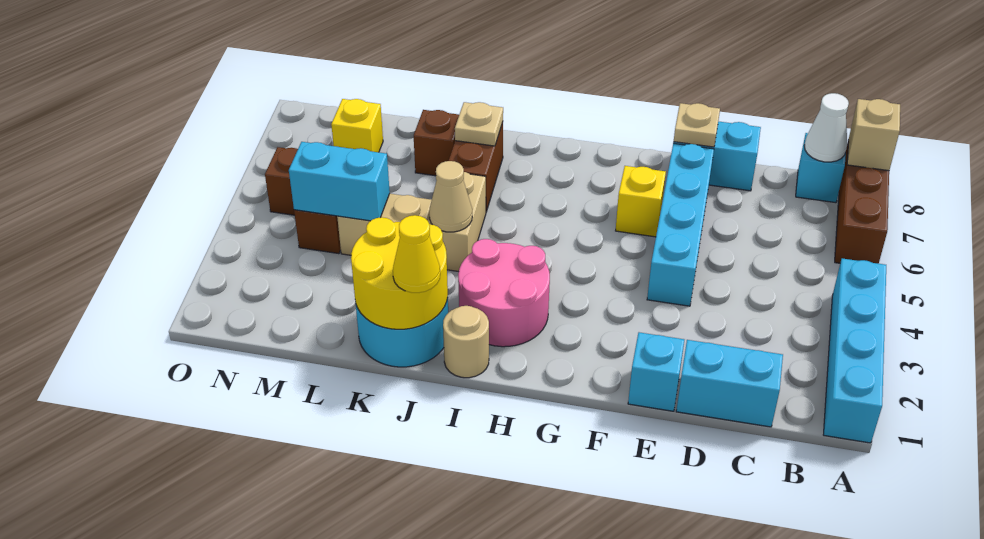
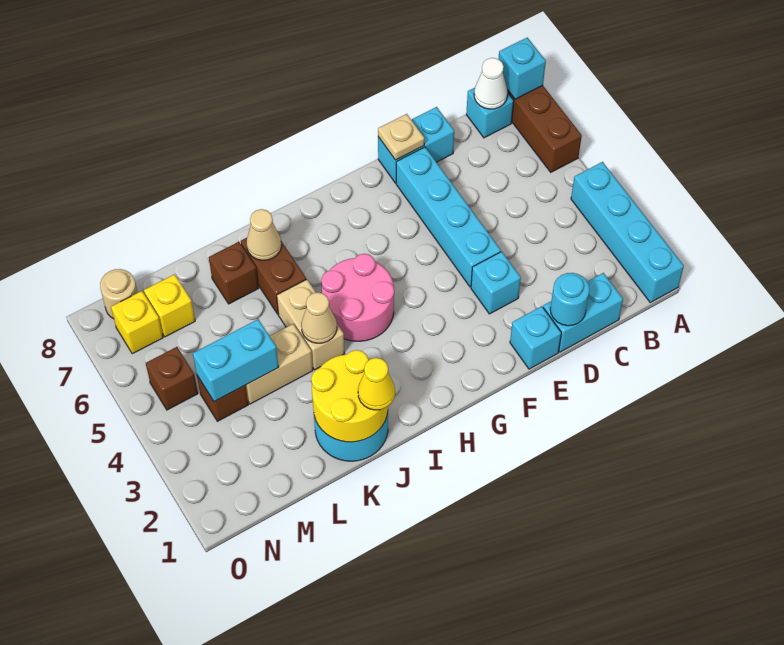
tan 1x1 brick [847,99,900,171] -> cyan 1x1 brick [499,38,546,99]
none -> cyan 1x1 round brick [550,273,590,326]
none -> cyan 1x1 brick [471,252,521,314]
yellow 1x1 brick [616,166,666,237] -> yellow 1x1 brick moved to [111,291,163,354]
pink 2x2 round brick [458,239,550,347] -> pink 2x2 round brick moved to [321,254,394,341]
tan 1x1 round brick [443,306,489,378] -> tan 1x1 round brick moved to [100,269,138,319]
tan 1x1 plate [455,102,503,146] -> tan 1x1 cone [247,209,281,260]

